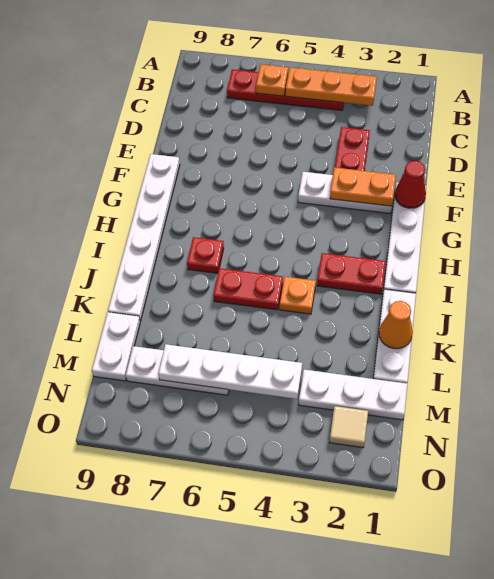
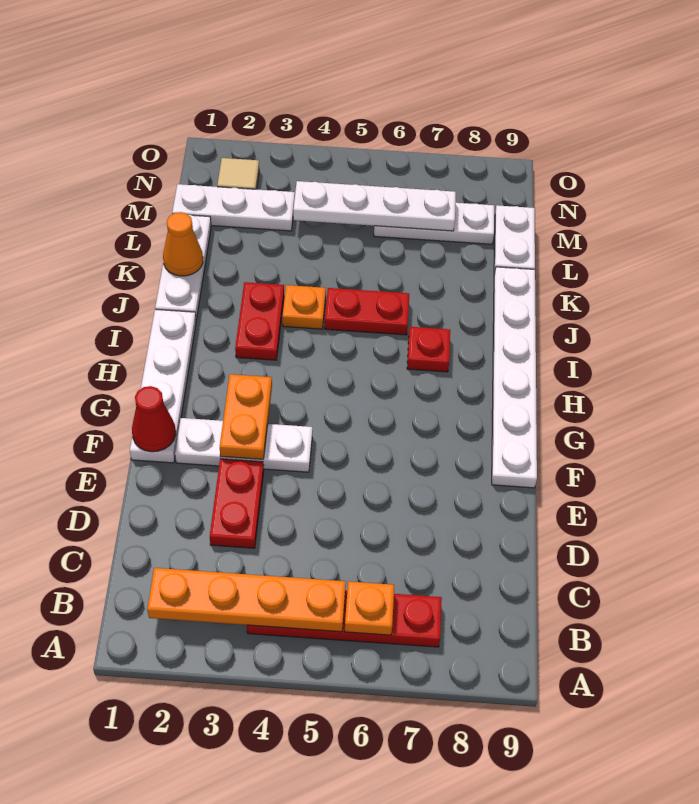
orange 1x3 plate [285,67,377,106] -> orange 1x4 plate [147,568,346,632]
orange 1x2 plate [330,167,396,206] -> orange 1x2 plate turned to [220,374,272,459]
red 1x2 plate [317,253,386,294] -> red 1x2 plate turned to [235,282,284,360]

